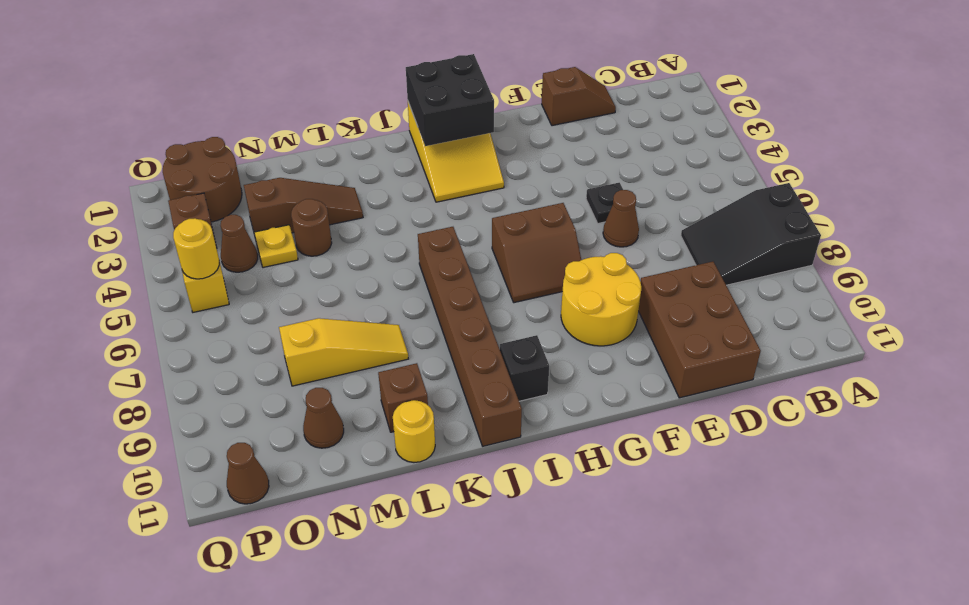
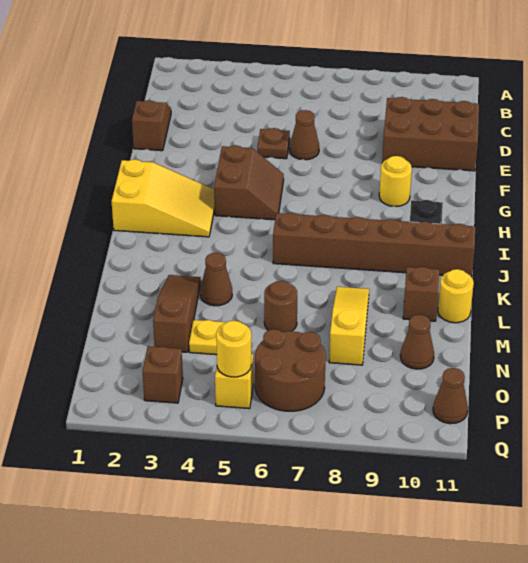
black 2x3 slope [681,183,821,285] -> none
black 1x1 plate [586,183,623,224] -> brown 1x1 plate [257,128,290,159]
yellow 2x2 round brick [561,253,641,346] -> yellow 1x1 round brick [379,156,412,207]
brown 2x2 slope [492,203,581,303] -> brown 2x2 slope moved to [214,145,284,220]
black 2x2 brick [406,54,494,146] -> none
brown 1x1 round brick [291,199,332,256] -> brown 1x1 round brick moved to [264,281,297,332]
brown 2x2 round brick [163,137,242,222] -> brown 2x2 round brick moved to [255,329,326,411]
brown 1x1 cone [221,215,258,272] -> brown 1x1 cone moved to [200,253,232,306]

